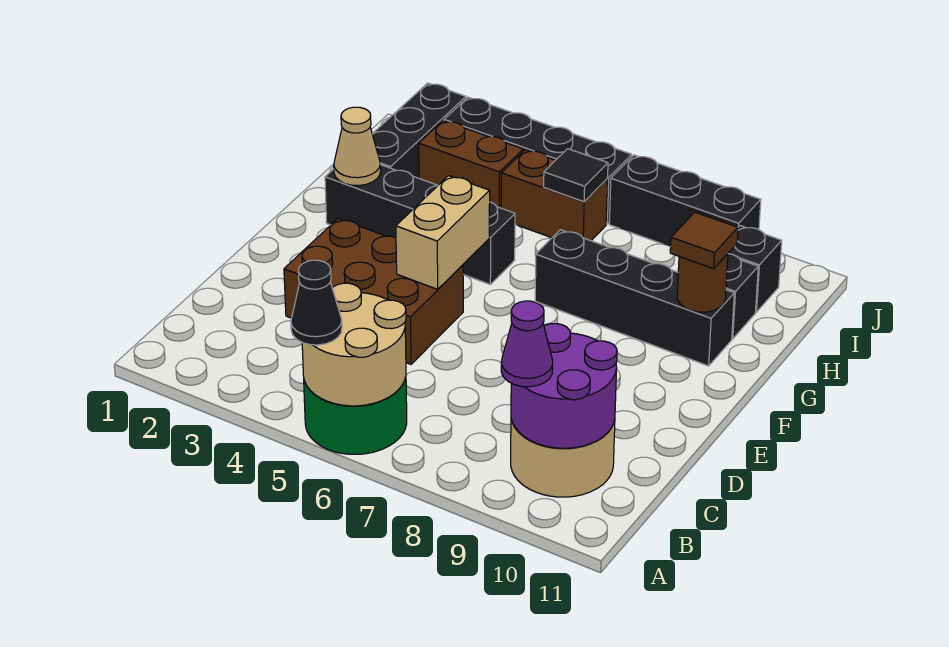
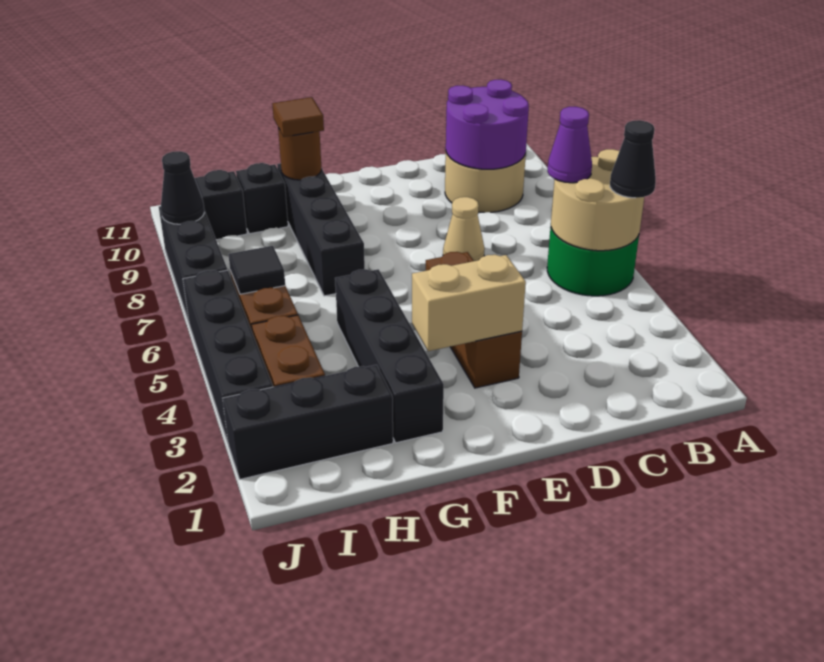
purple 1x1 cone [501,301,553,387] -> purple 1x1 cone moved to [547,107,592,183]
brown 2x3 brick [284,219,463,364] -> brown 1x3 brick [426,252,522,388]
tan 1x2 brick [396,176,490,289] -> tan 1x2 brick moved to [412,255,526,351]
tan 1x1 cone [334,107,381,186] -> tan 1x1 cone moved to [443,197,485,261]
none -> black 1x1 cone [161,151,205,224]

